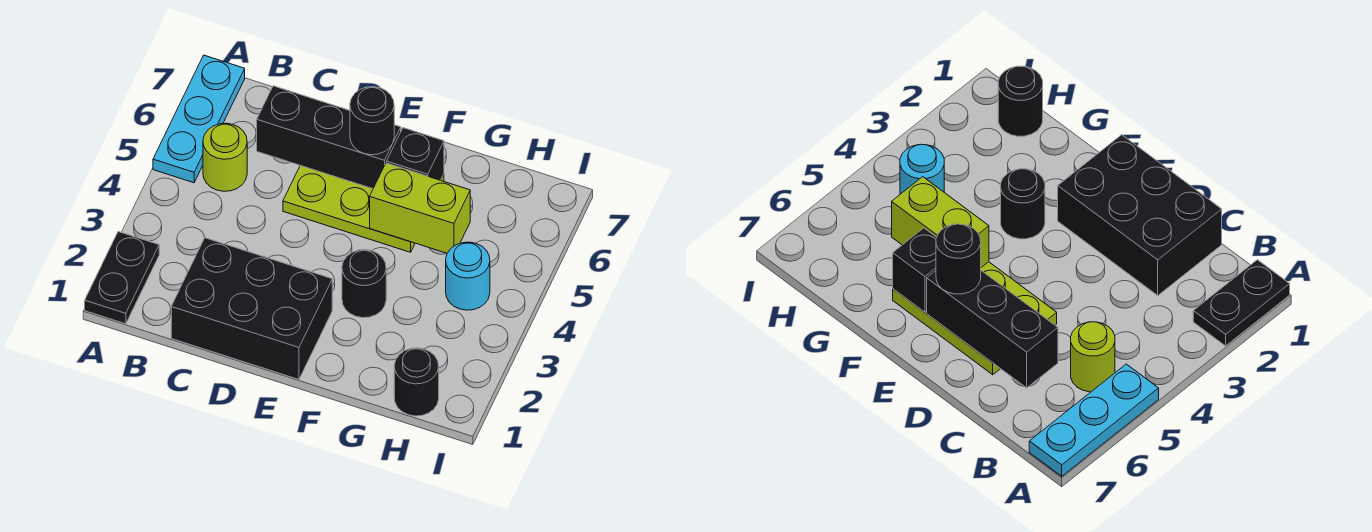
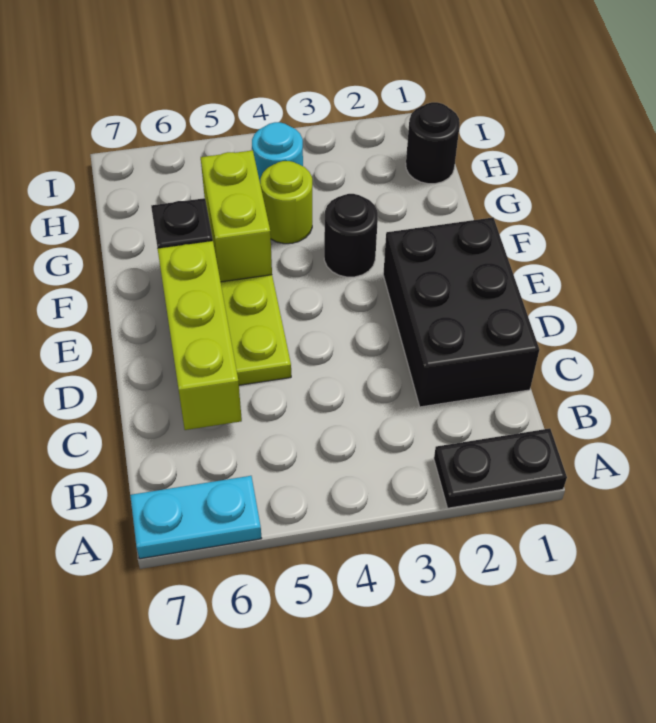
cyan 1x3 plate [153,55,245,183] -> cyan 1x2 plate [130,476,262,559]
lime 1x1 round brick [203,123,247,191] -> lime 1x1 round brick moved to [260,161,312,244]
black 1x3 brick [257,86,401,189] -> lime 1x3 brick [158,241,242,430]
black 1x1 round brick [350,87,394,155] -> none

